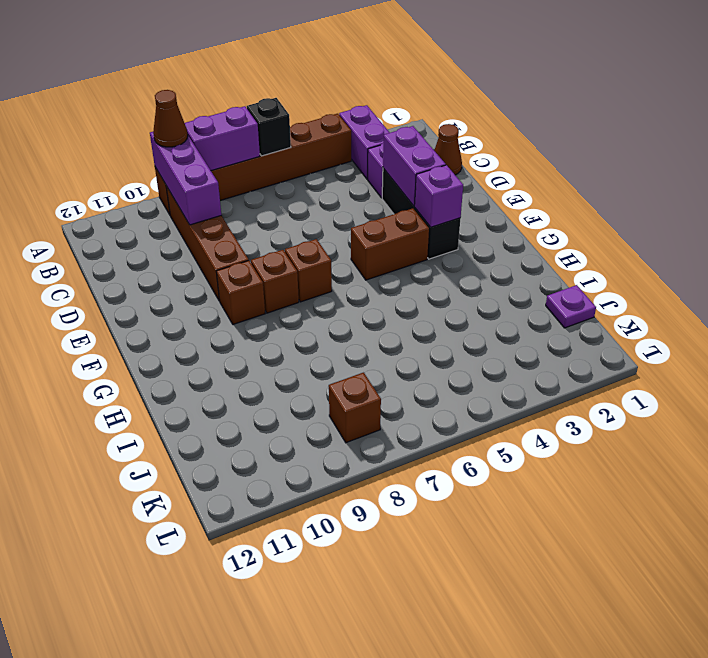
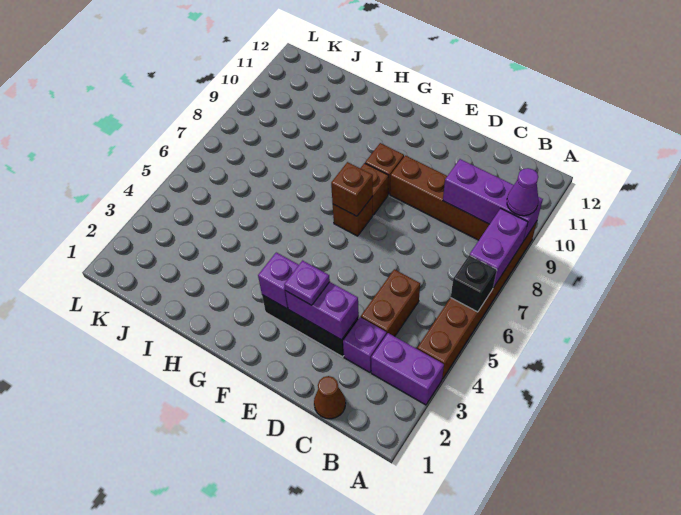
brown 1x1 cone [153,90,188,147] -> purple 1x1 cone [507,168,538,216]
brown 1x2 brick [351,208,429,280] -> brown 1x2 brick moved to [361,269,420,336]
purple 1x1 plate [546,285,596,328] -> purple 1x1 plate moved to [284,261,330,305]
brown 1x1 brick [329,373,381,443] -> brown 1x1 brick moved to [331,162,373,216]

